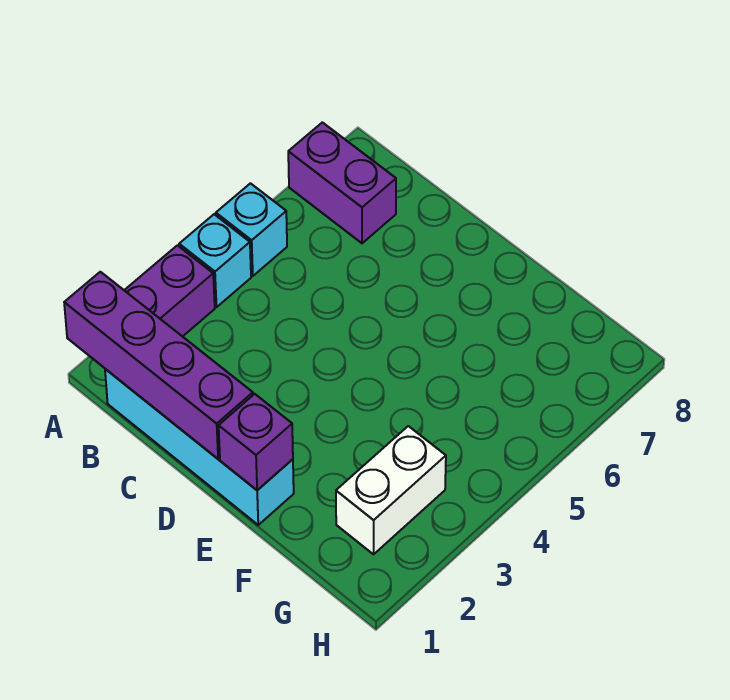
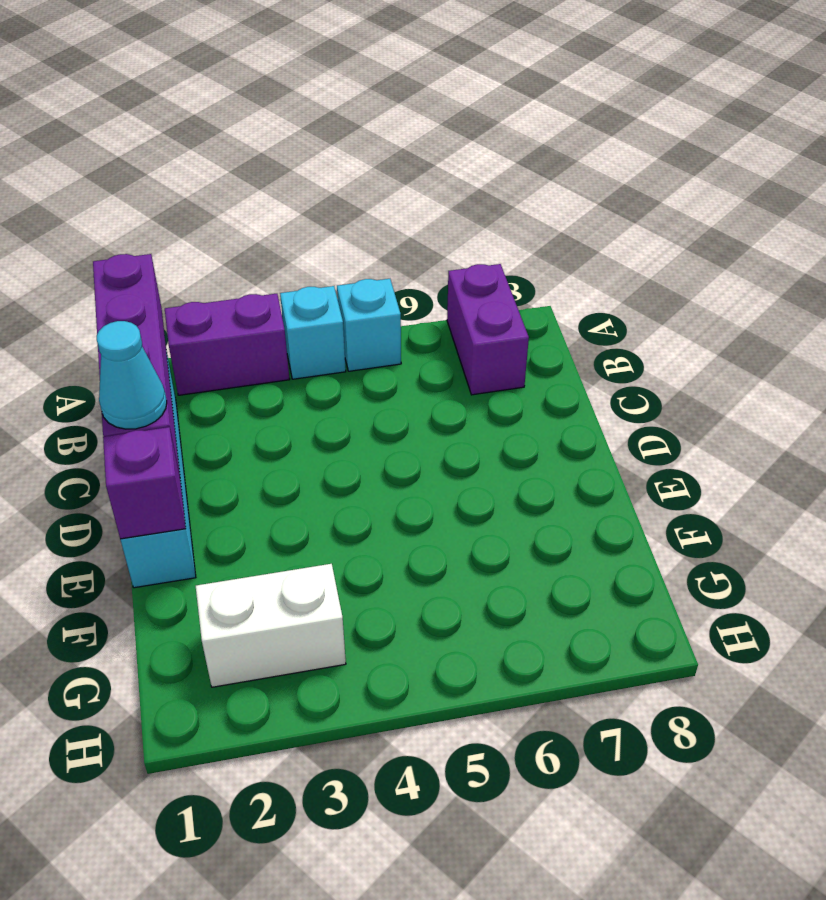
none -> cyan 1x1 cone [97,321,167,429]

